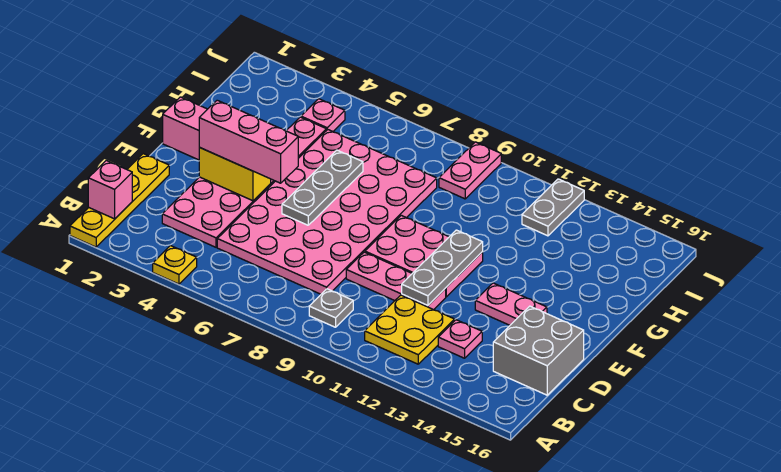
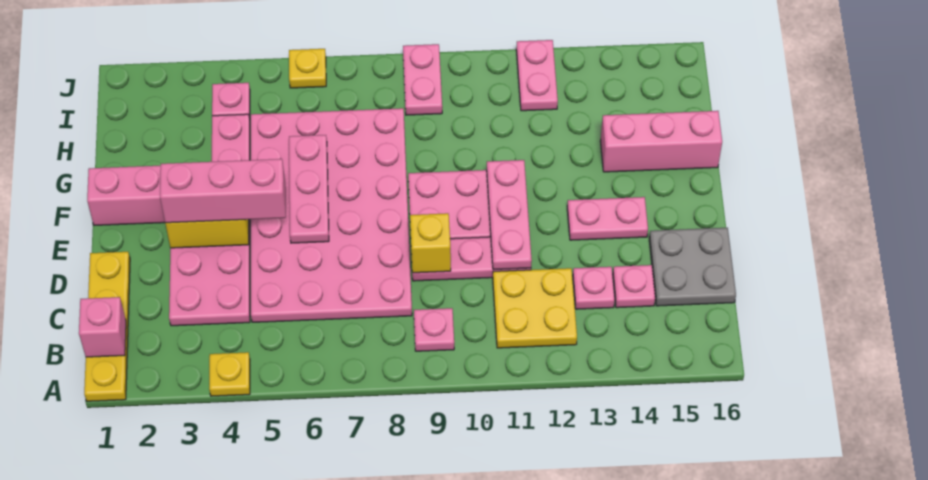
grey 1x1 plate [309,289,353,327] -> pink 1x1 plate [414,308,454,351]
none -> pink 1x1 plate [613,265,655,308]
grey 2x2 brick [493,306,584,395] -> grey 2x2 plate [649,228,736,306]
none -> yellow 1x1 brick [410,213,451,273]
grey 1x3 plate [402,230,483,306] -> pink 1x3 plate [487,160,532,270]
grey 1x3 plate [282,150,363,225] -> pink 1x3 plate [289,135,329,243]
none -> pink 1x3 brick [600,111,722,172]
grey 1x2 plate [522,179,584,236] -> pink 1x2 plate [516,40,558,111]
none -> yellow 1x1 plate [289,49,326,88]

